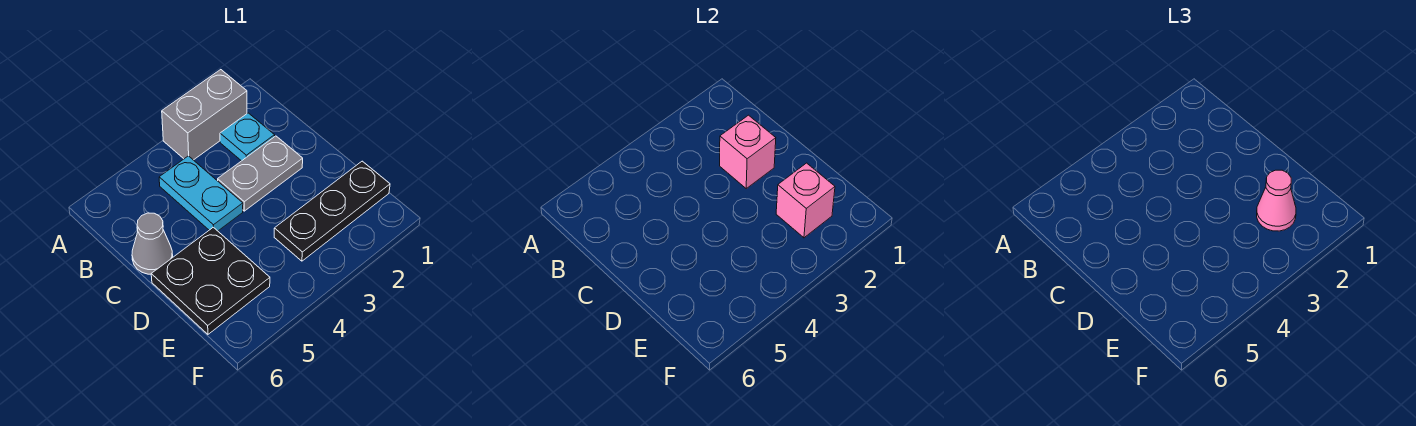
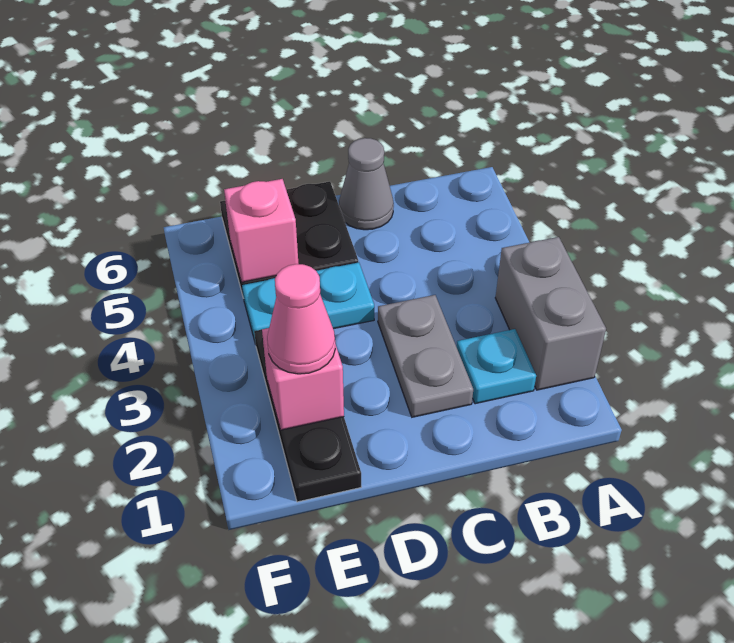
cyan 1x2 plate [159,156,243,231] -> cyan 1x2 plate moved to [242,262,374,344]
pink 1x1 brick [720,115,776,188] -> pink 1x1 brick moved to [224,179,298,282]

